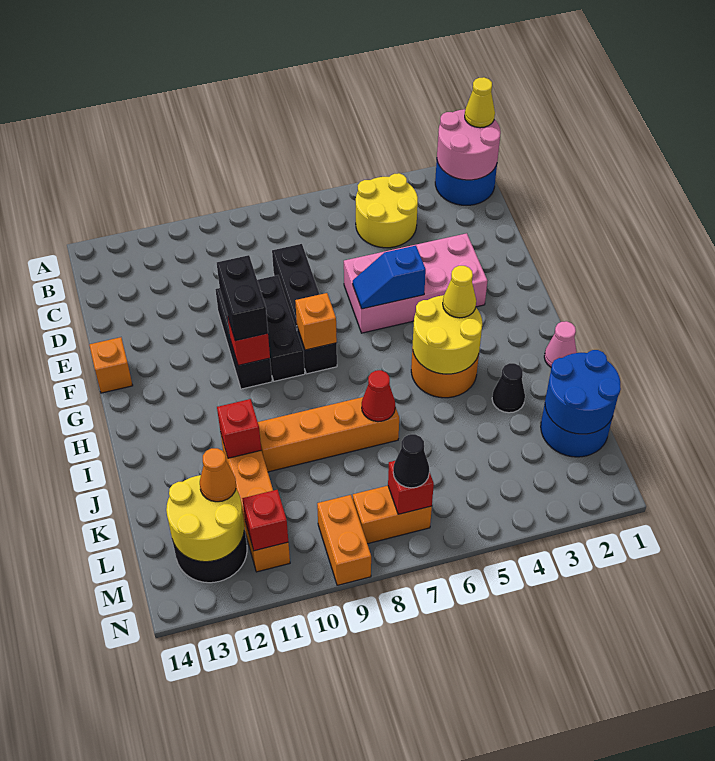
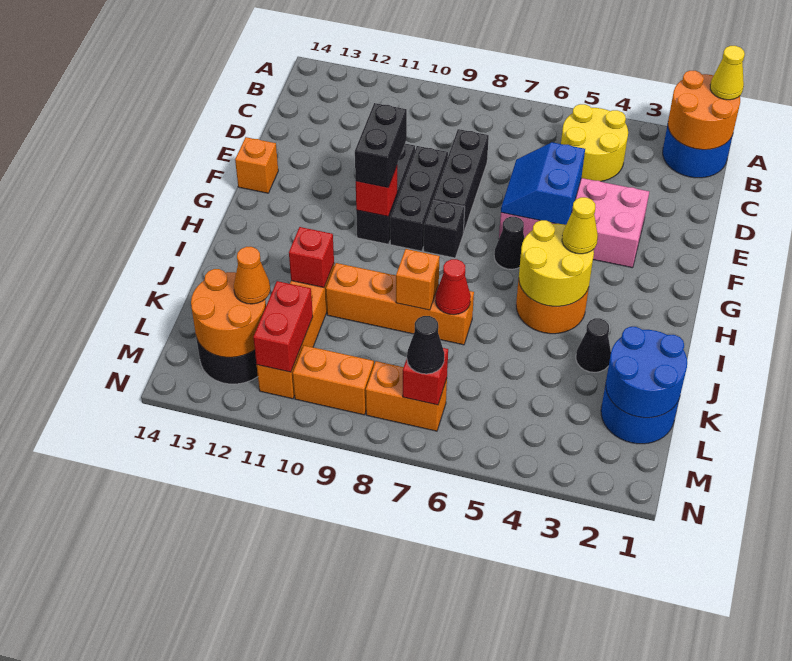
pink 2x2 round brick [437,109,501,180] -> orange 2x2 round brick [668,71,740,150]
blue 1x2 slope [353,246,426,309] -> blue 2x2 slope [501,142,585,225]
none -> black 1x1 cone [494,217,525,269]
orange 1x1 brick [295,293,337,350] -> orange 1x1 brick moved to [396,249,440,310]
pink 1x1 cone [544,321,577,367] -> none
yellow 2x2 round brick [166,475,244,562] -> orange 2x2 round brick [191,269,266,357]
orange 1x2 brick [317,495,371,585] -> orange 1x2 brick turned to [293,345,374,415]
red 1x1 brick [242,490,288,551] -> red 1x2 brick [253,281,313,372]

